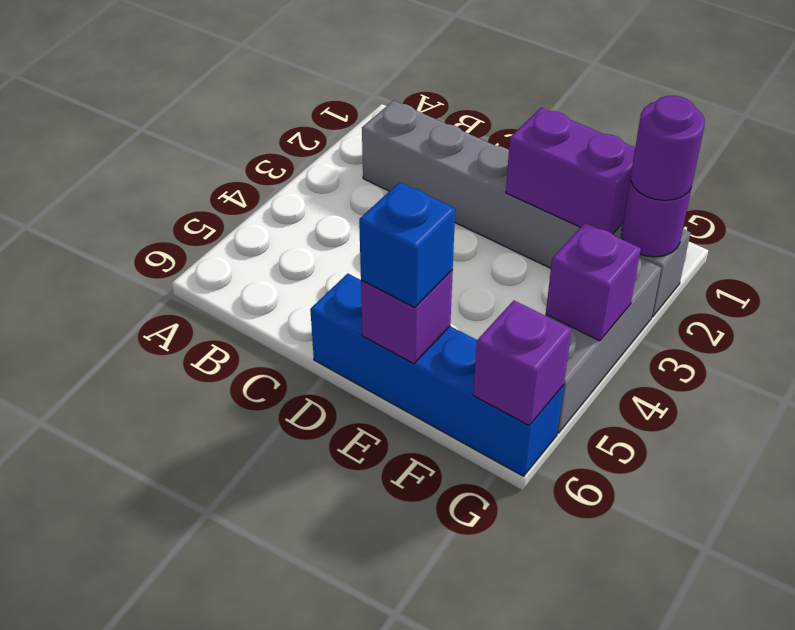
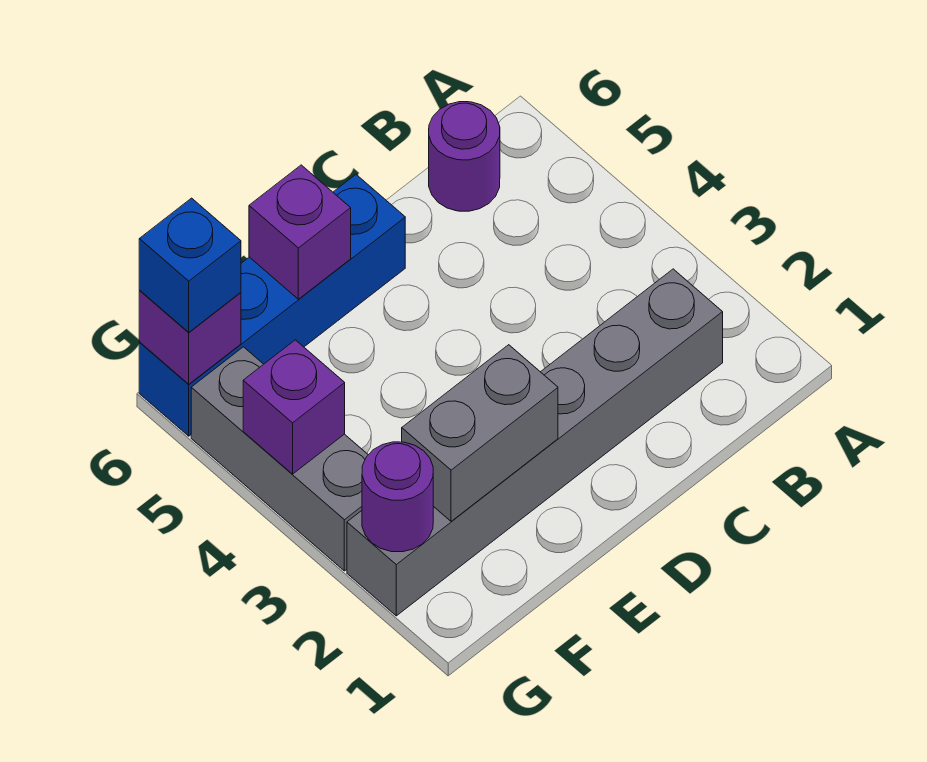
purple 1x2 brick [506,108,635,234] -> grey 1x2 brick [402,345,558,521]
blue 1x1 brick [359,182,455,308] -> blue 1x1 brick moved to [139,198,241,332]
purple 1x1 round brick [631,96,705,200] -> purple 1x1 round brick moved to [429,102,500,211]

